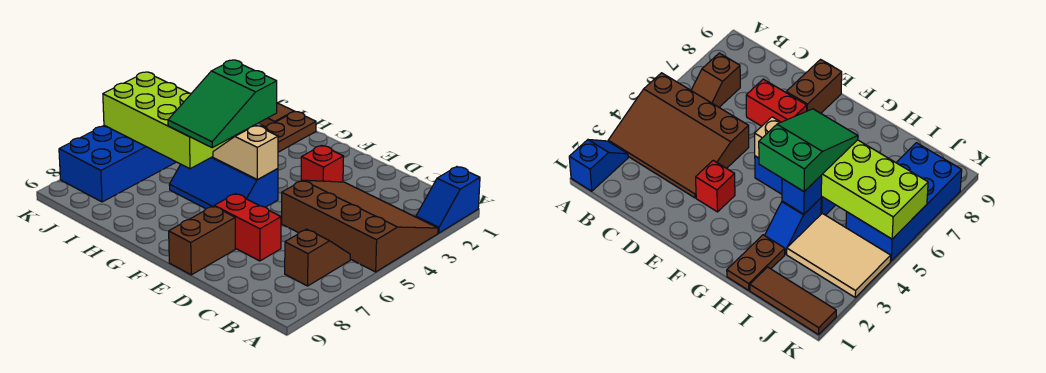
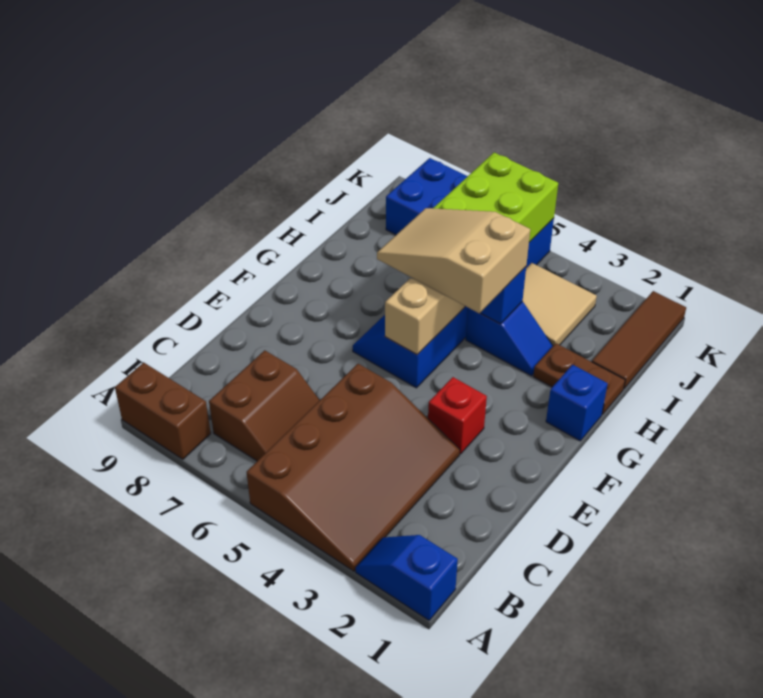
brown 1x2 slope [285,229,350,286] -> brown 2x2 slope [209,350,320,461]
red 1x2 brick [214,194,281,261] -> none
brown 1x2 brick [169,206,235,275] -> brown 1x2 brick moved to [115,363,211,459]
none -> blue 1x1 brick [546,365,608,441]
green 2x3 slope [168,60,277,148] -> tan 2x3 slope [377,208,530,313]
tan 2x3 tile [787,213,891,297] -> tan 2x2 tile [522,263,597,346]

